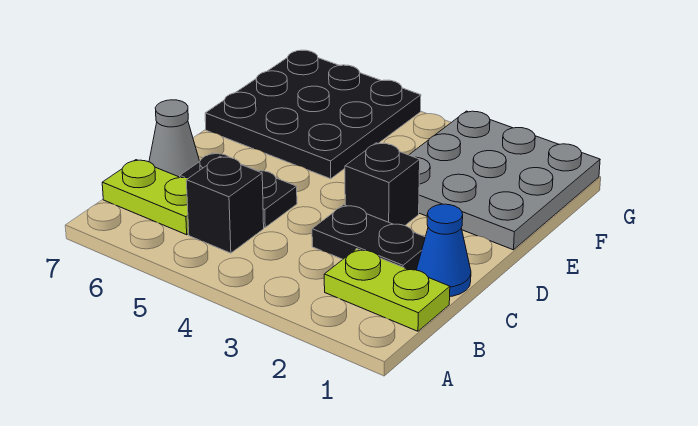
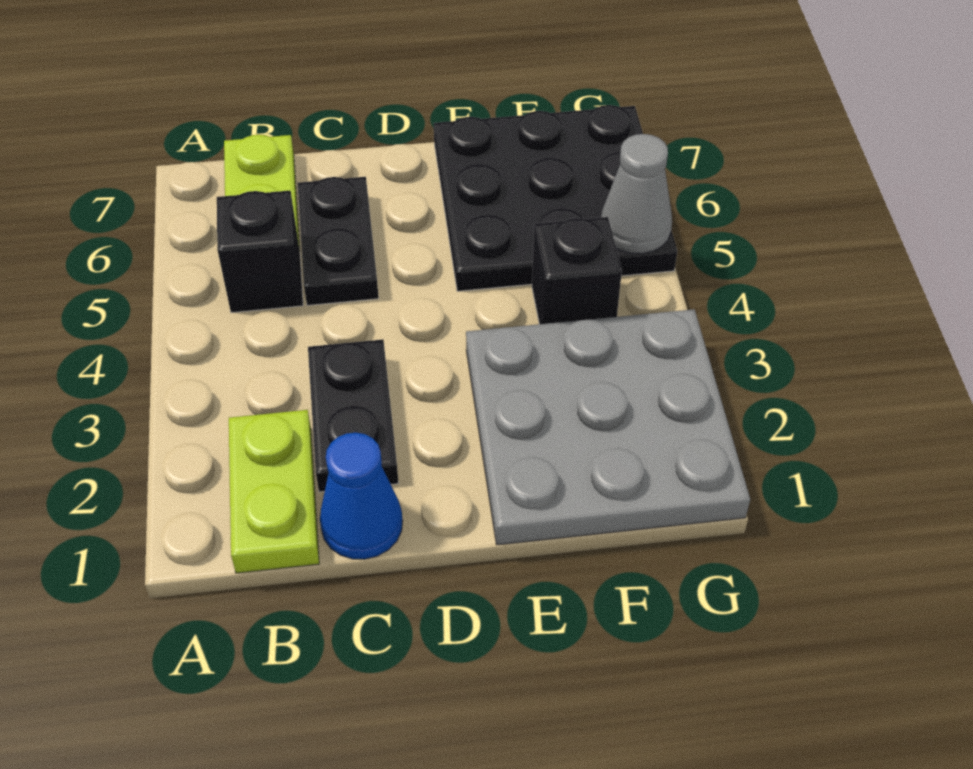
grey 1x1 cone [149,100,200,177] -> grey 1x1 cone moved to [601,134,672,253]
black 1x1 brick [345,143,420,226] -> black 1x1 brick moved to [532,217,622,324]

